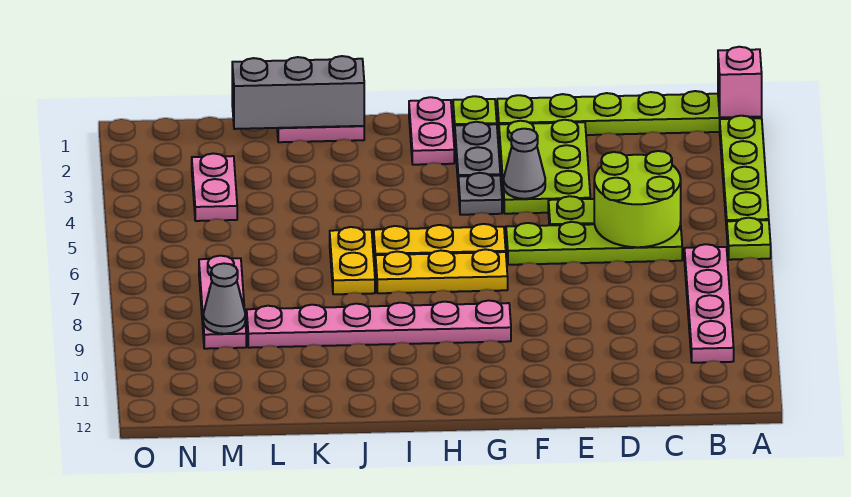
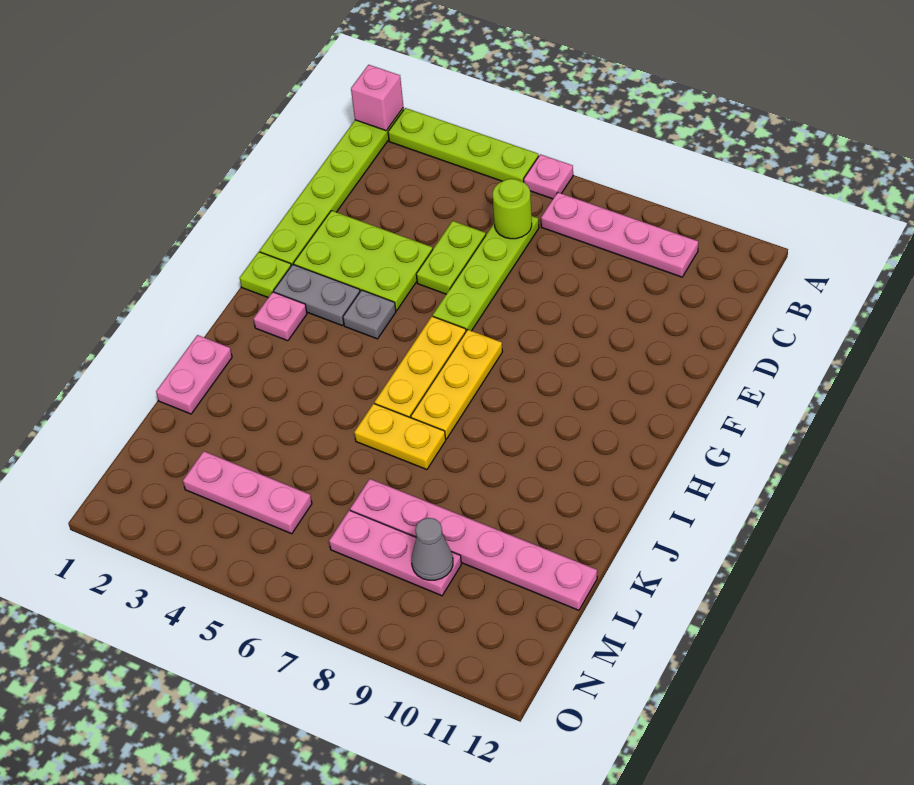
lime 1x1 plate [727,218,771,260] -> pink 1x1 plate [524,154,573,199]
lime 2x2 round brick [594,151,681,247] -> lime 1x1 round brick [493,179,532,239]
grey 1x1 cone [503,129,545,199] -> none
pink 1x6 plate [247,300,511,348] -> pink 1x6 plate turned to [350,479,597,610]
pink 1x2 plate [409,97,454,165] -> pink 1x1 plate [254,292,307,341]
grey 1x3 brick [232,56,364,129] -> none
pink 1x2 plate [192,154,237,221] -> pink 1x3 plate [183,451,312,534]

